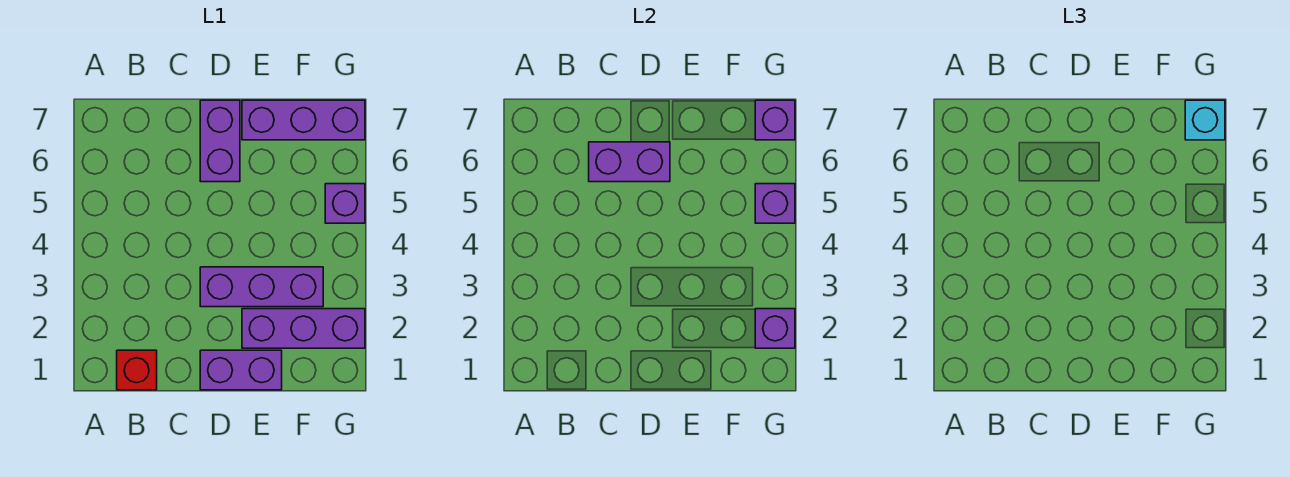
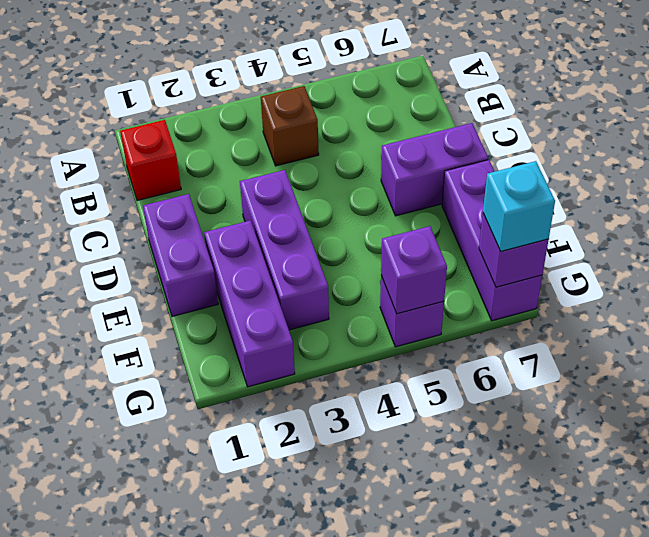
none -> brown 1x1 brick [261,86,319,166]
purple 1x2 brick [589,142,670,182] -> none
purple 1x1 brick [755,309,795,348] -> none

